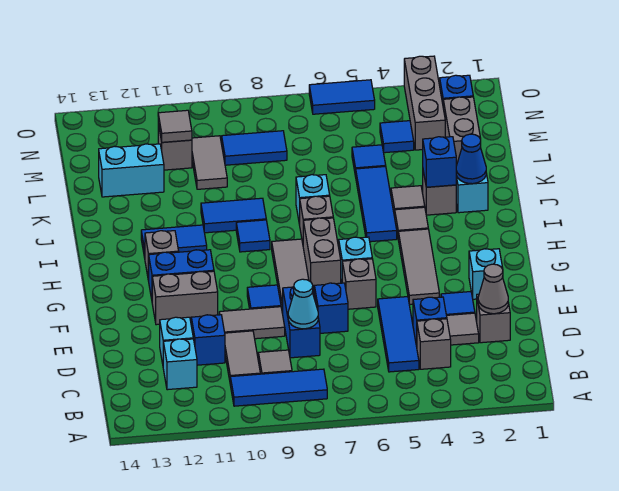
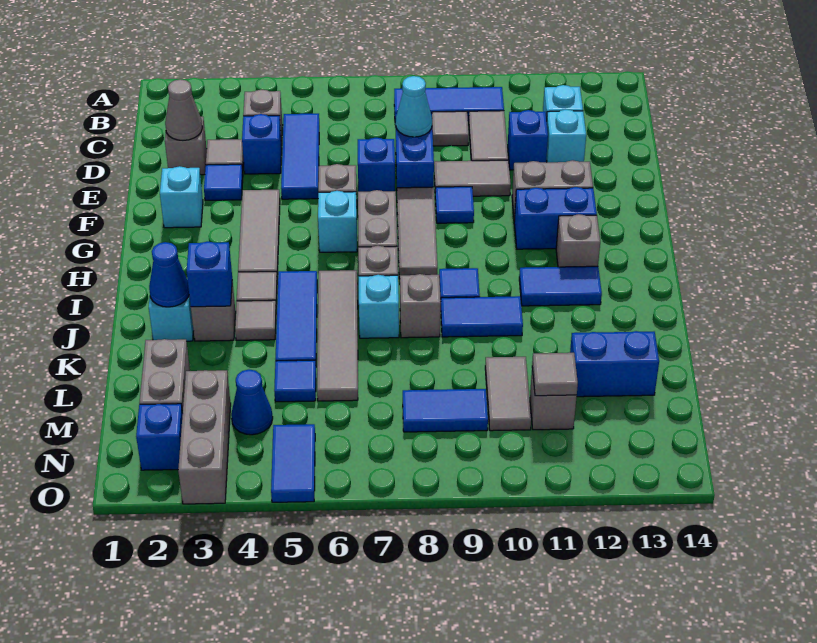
none -> grey 1x4 tile [317,270,358,401]
none -> grey 1x1 brick [400,274,441,338]
cyan 1x2 brick [99,144,164,197] -> blue 1x2 brick [570,331,659,397]
blue 1x1 tile [380,121,414,153] -> blue 1x1 cone [231,370,273,435]
blue 1x2 tile [309,80,375,114] -> blue 1x2 tile turned to [271,424,315,502]

